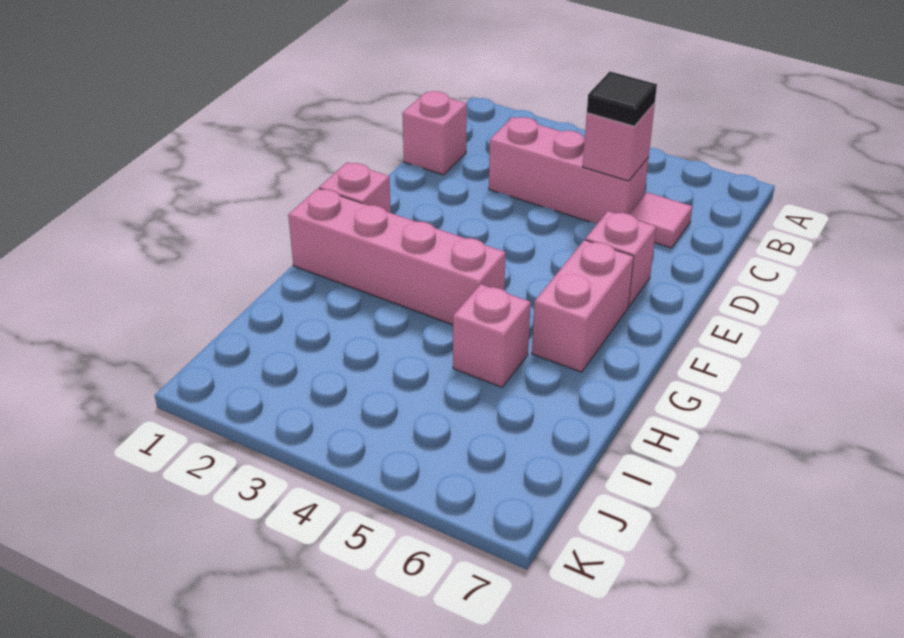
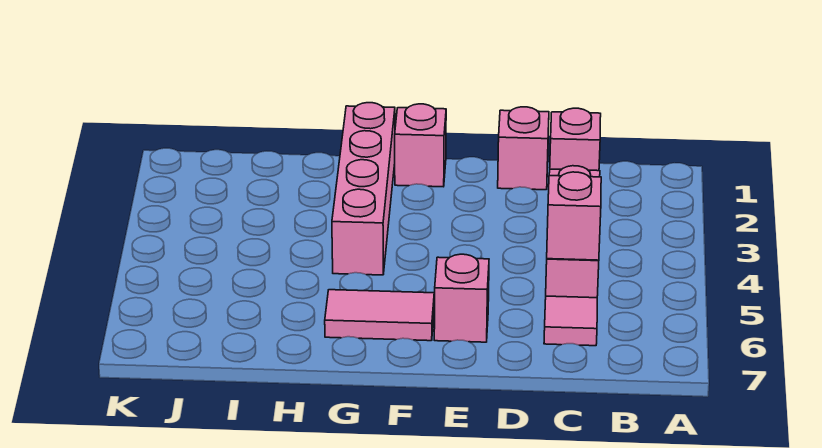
black 1x1 tile [587,72,657,126] -> none
pink 1x2 brick [532,240,634,372] -> pink 1x2 tile [325,290,434,341]
pink 1x1 brick [453,284,531,387] -> pink 1x1 brick moved to [498,107,549,190]

